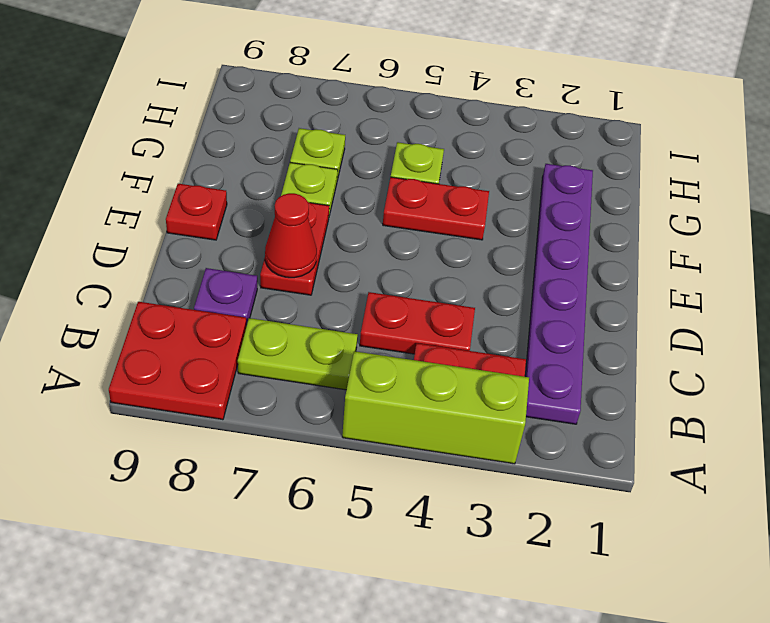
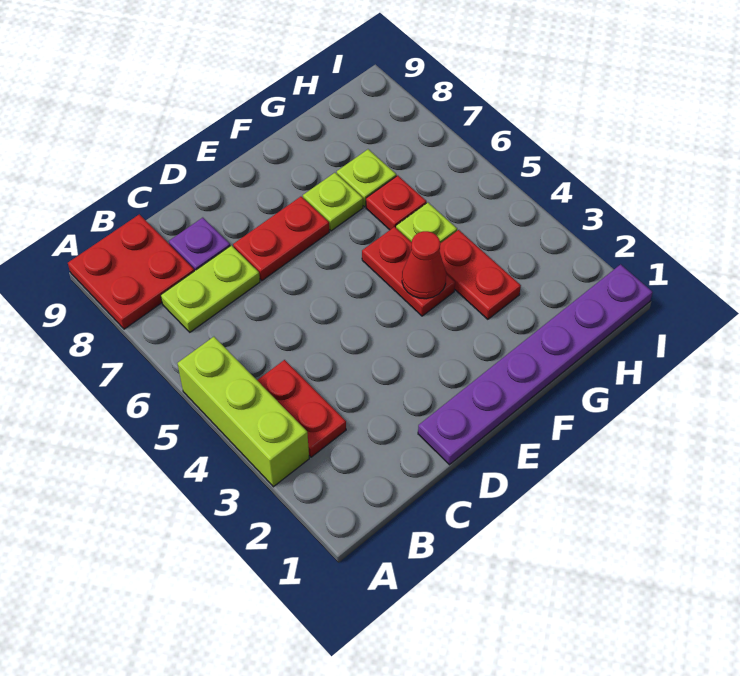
purple 1x6 plate [525,164,593,424] -> purple 1x6 plate moved to [418,264,653,465]
lime 1x2 plate [238,318,358,390] -> lime 1x2 plate turned to [161,245,260,332]
red 1x2 plate [360,292,475,354] -> red 1x2 plate moved to [440,230,521,319]
red 1x1 cone [265,193,317,278] -> red 1x1 cone moved to [402,231,446,299]
red 1x1 plate [166,184,227,240] -> red 1x1 plate moved to [366,175,426,230]

